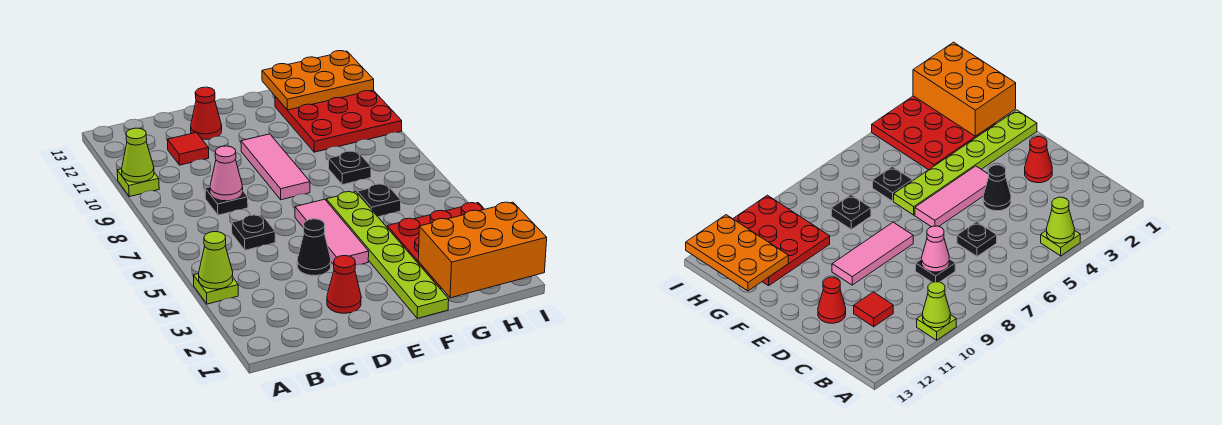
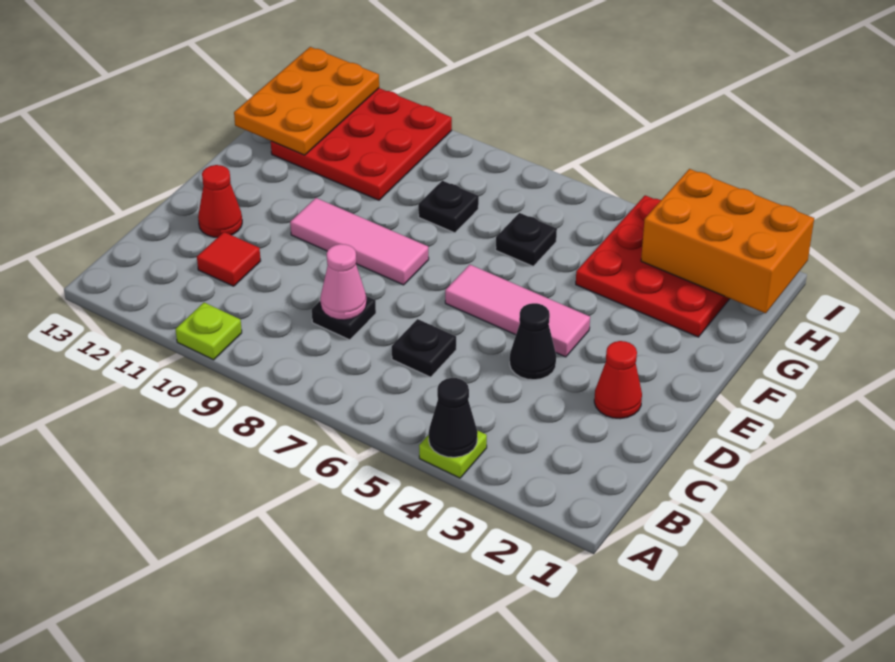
lime 1x1 cone [199,232,233,289] -> black 1x1 cone [429,378,478,457]
lime 1x1 cone [122,128,154,182] -> none
lime 1x6 plate [326,192,449,318] -> none
orange 2x3 brick [418,202,547,298] -> orange 2x3 brick turned to [641,169,814,313]

